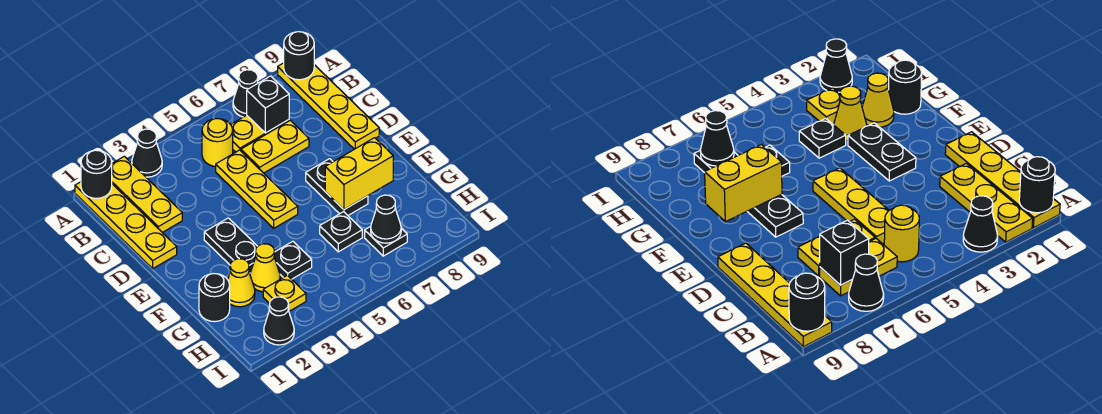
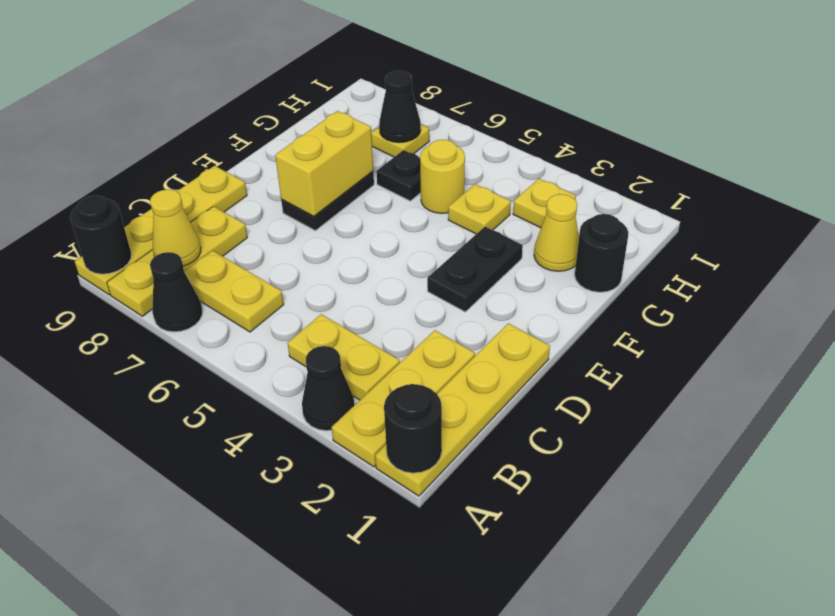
yellow 1x1 round brick [202,119,233,166] -> yellow 1x1 round brick moved to [420,140,465,213]
black 1x1 brick [247,76,289,133] -> none
yellow 1x3 plate [216,150,298,228] -> yellow 1x3 plate moved to [107,206,247,316]
yellow 1x2 plate [241,120,309,173] -> yellow 1x2 plate moved to [287,314,400,400]
yellow 1x2 brick [325,138,393,209] -> yellow 1x2 brick turned to [275,111,373,216]
yellow 1x1 cone [250,244,280,292] -> yellow 1x1 cone moved to [150,189,201,266]
black 1x1 plate [274,242,312,279] -> yellow 1x1 plate [448,184,511,234]
black 1x1 plate [365,226,407,256] -> yellow 1x1 plate [371,125,429,157]
black 1x1 cone [264,297,294,345] -> none

